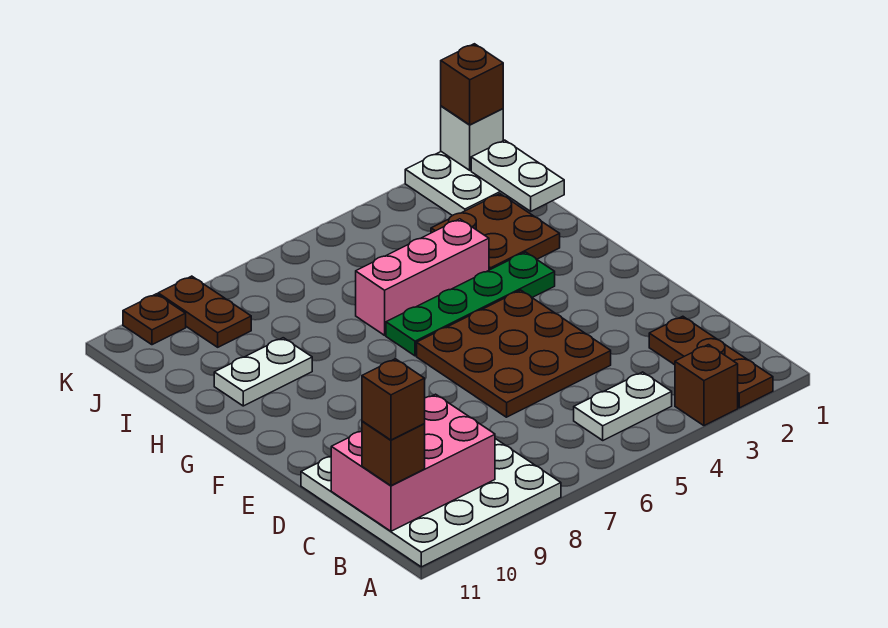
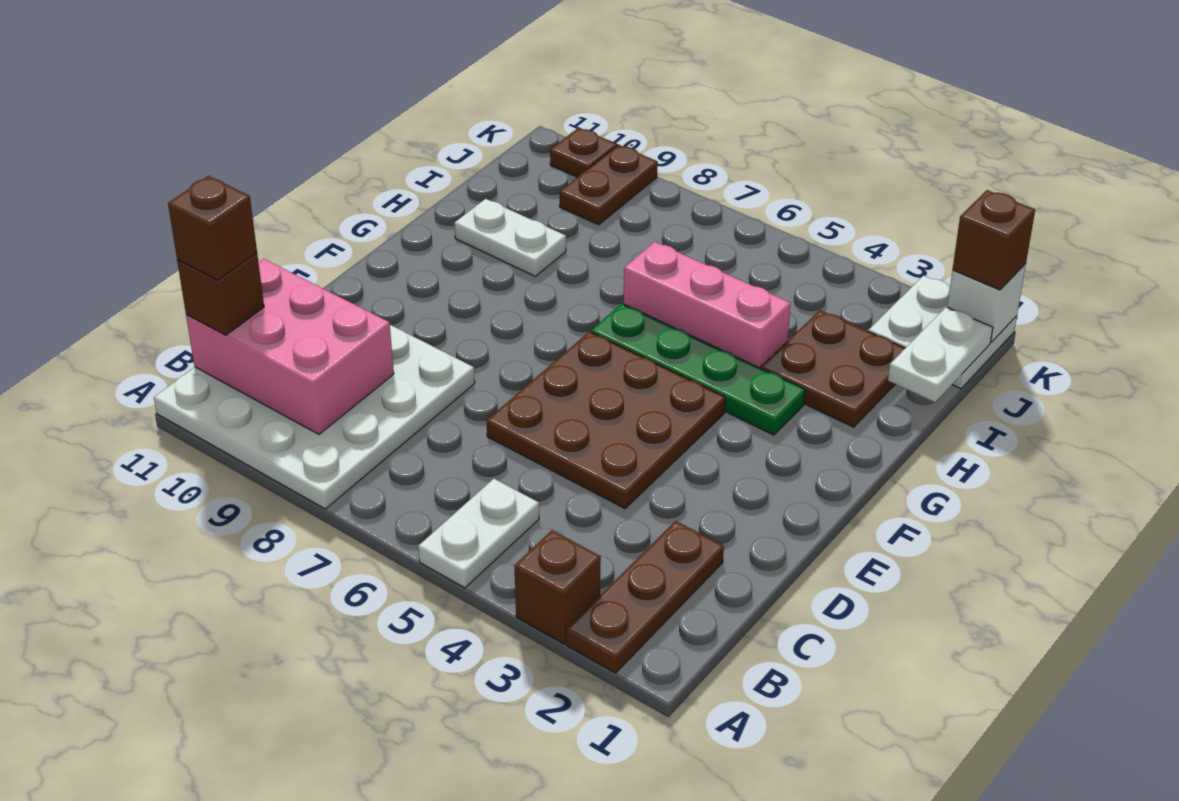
white 1x2 plate [574,372,672,440] -> white 1x2 plate turned to [418,479,539,588]

